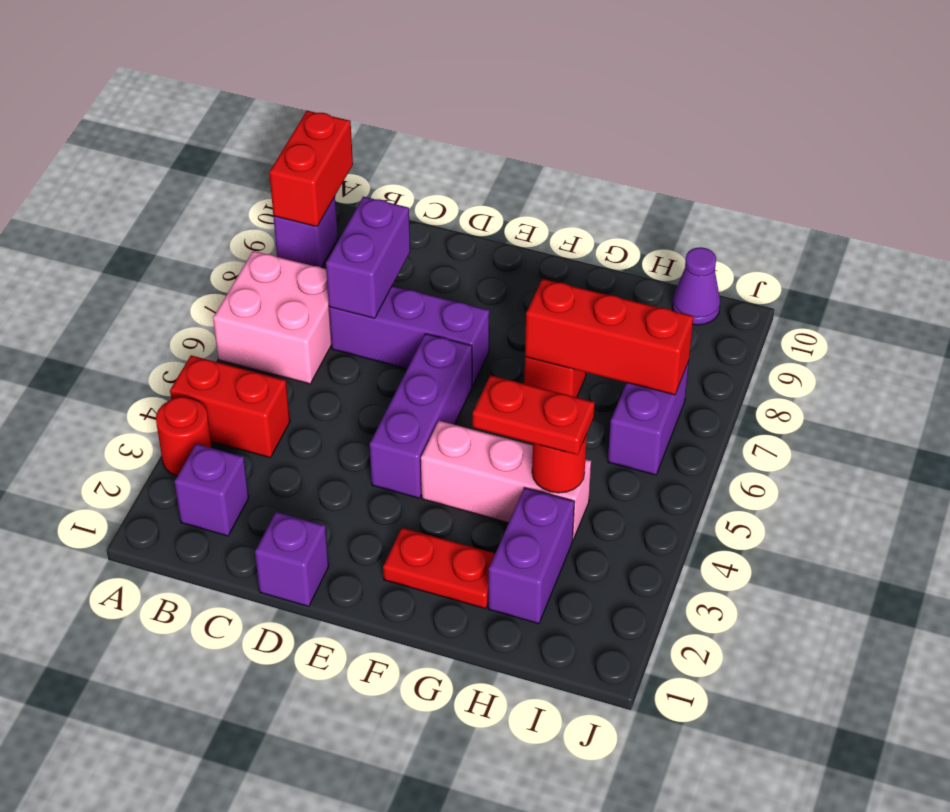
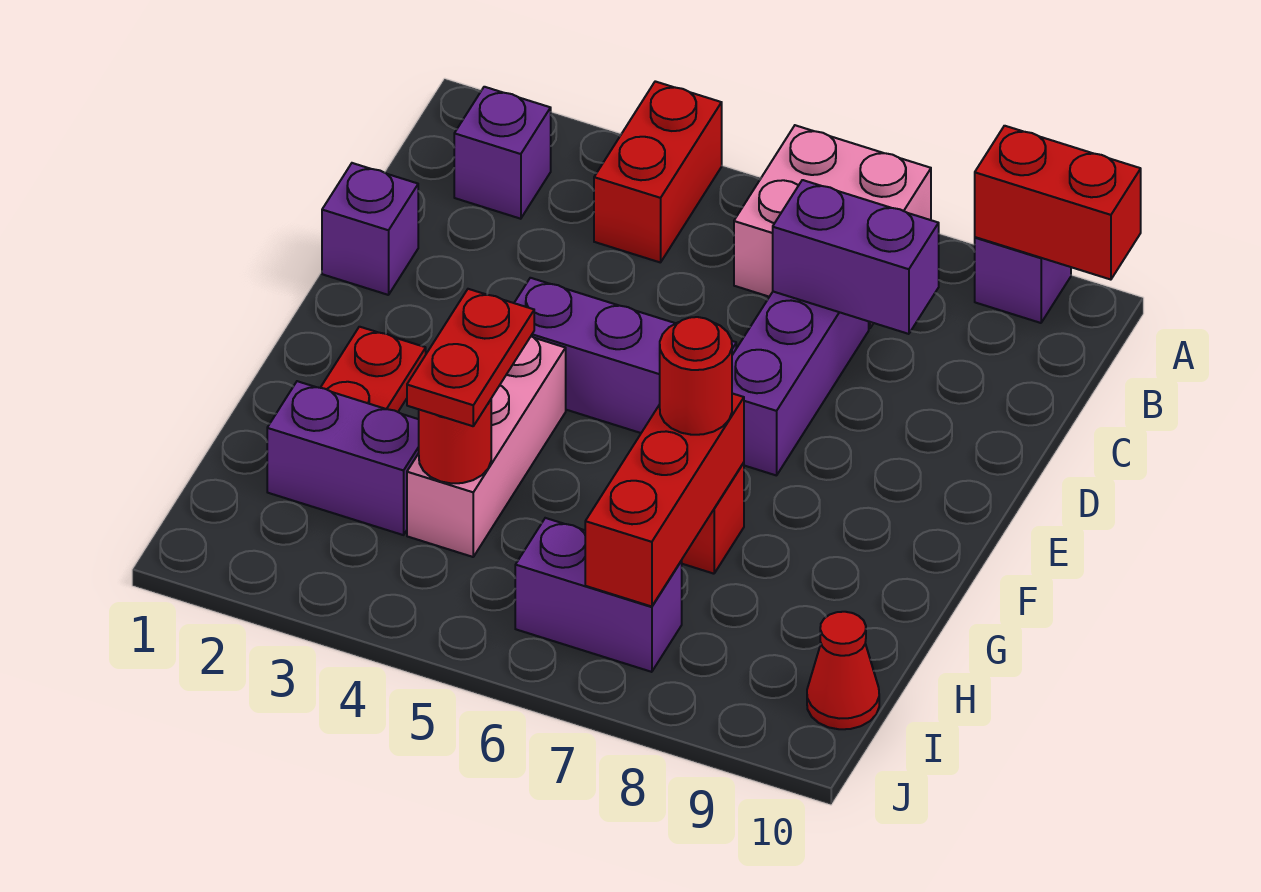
red 1x1 round brick [156,397,212,476] -> red 1x1 round brick moved to [660,317,732,435]
purple 1x1 cone [672,247,720,325] -> red 1x1 cone [807,612,879,729]

